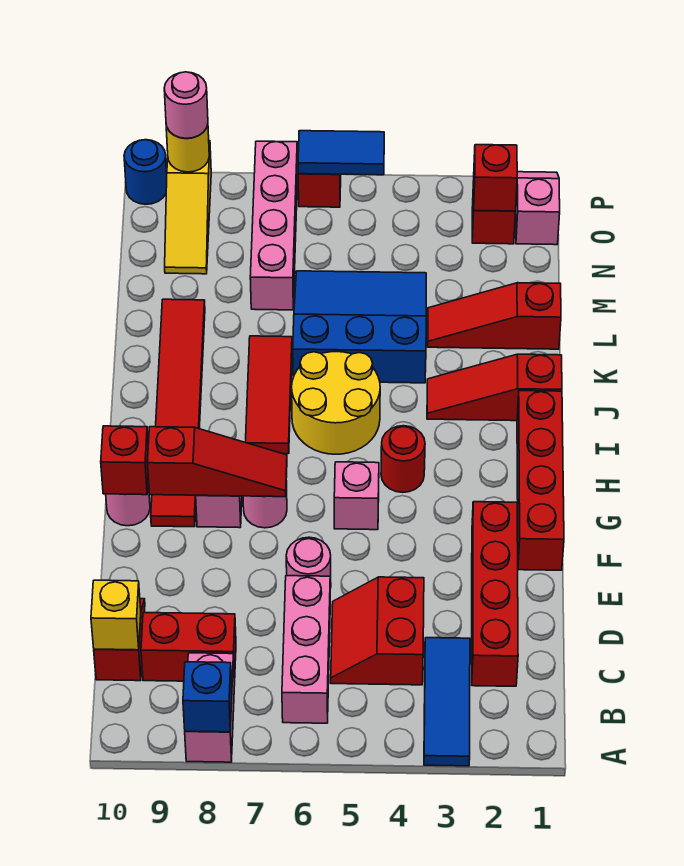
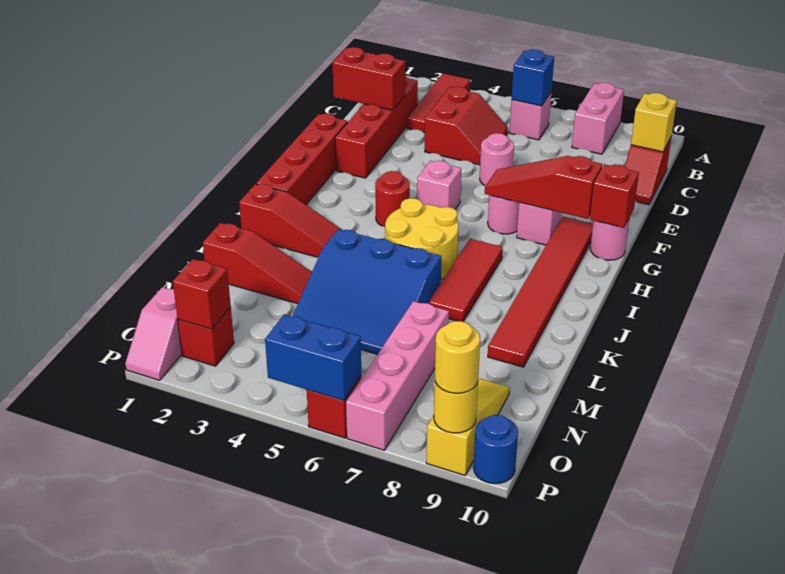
blue 1x3 tile [424,638,470,766] -> red 1x3 tile [407,73,470,133]
blue 1x1 brick [183,662,232,732] -> blue 1x1 brick moved to [512,50,554,106]
pink 1x3 brick [282,576,330,723] -> pink 1x1 brick [510,93,551,140]
red 1x2 brick [141,613,236,681] -> red 1x2 brick moved to [333,47,406,110]
blue 1x2 tile [298,131,384,175] -> blue 1x2 brick [265,314,361,401]
pink 1x1 round brick [164,72,208,138] -> yellow 1x1 round brick [435,321,480,393]

